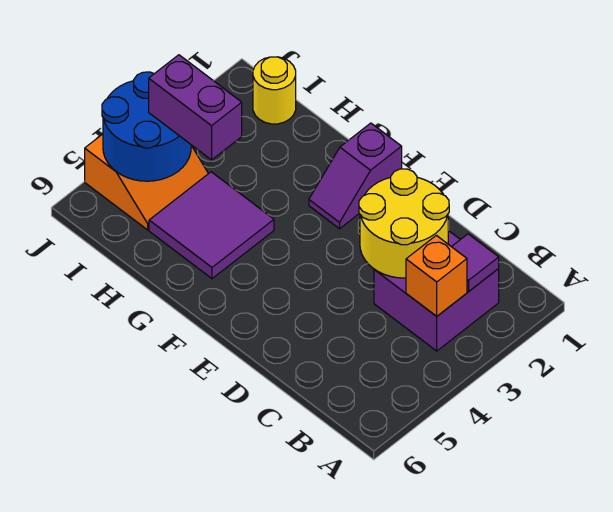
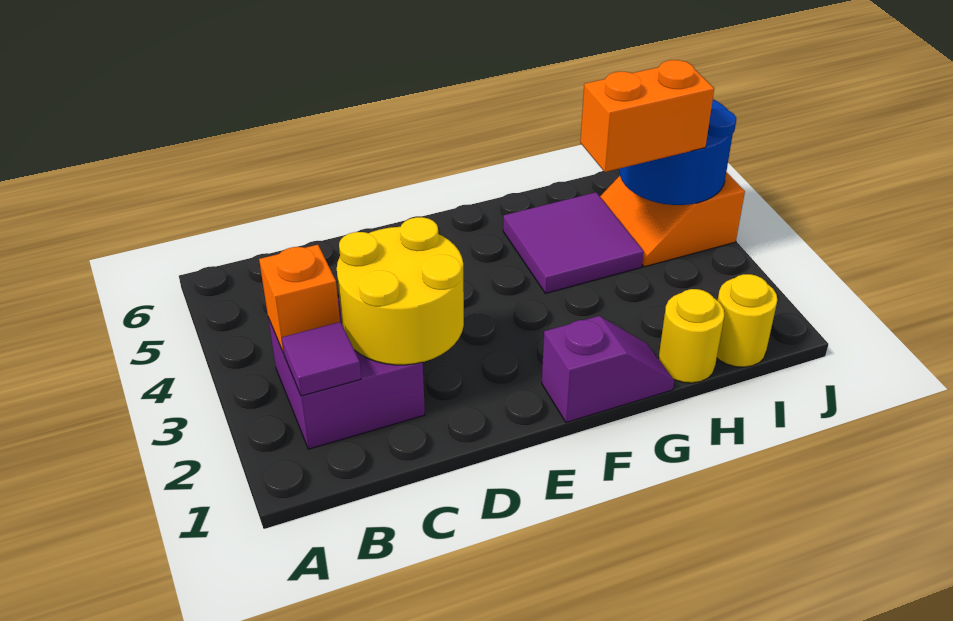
purple 1x2 slope [309,123,402,229] -> purple 1x2 slope turned to [542,316,674,422]
none -> yellow 1x1 round brick [659,289,724,383]
purple 1x2 brick [149,55,242,160] -> orange 1x2 brick [580,60,714,172]

